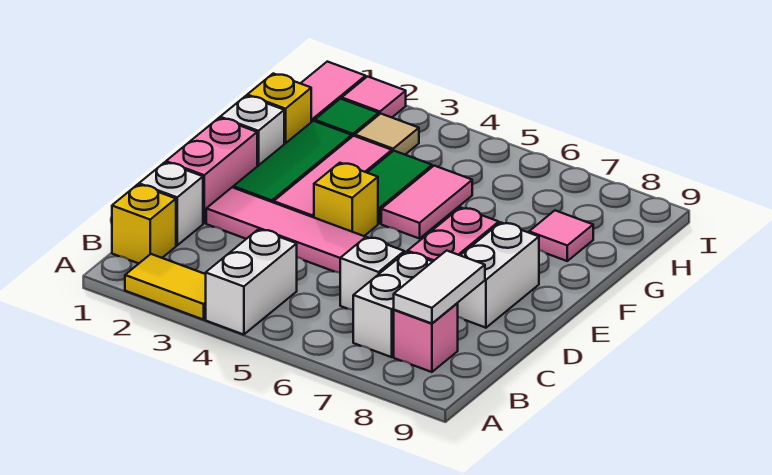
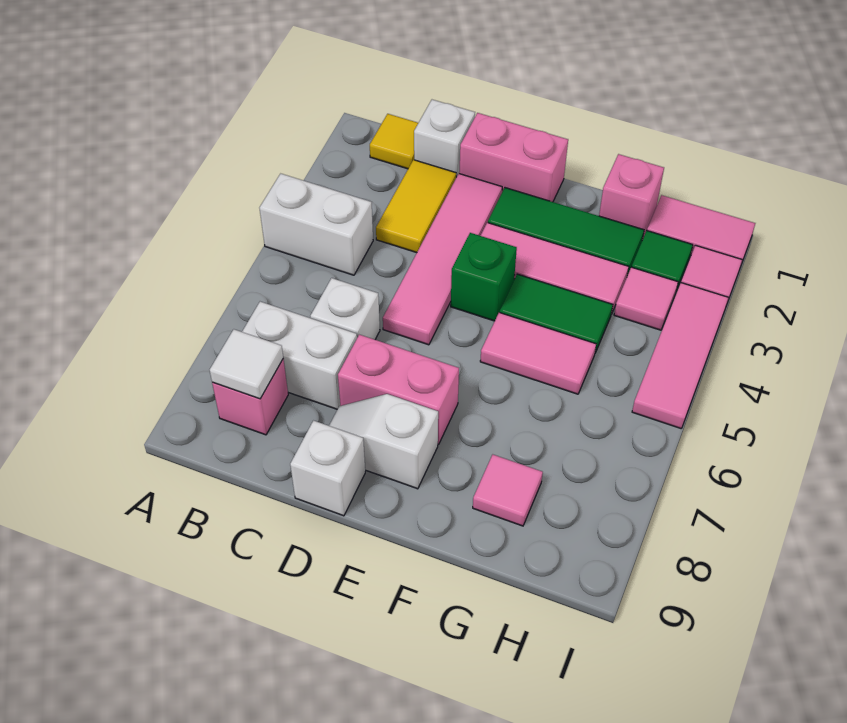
yellow 1x2 tile [125,254,206,320] -> yellow 1x2 tile moved to [376,160,456,253]
yellow 1x1 brick [112,184,176,263] -> yellow 1x1 tile [370,114,418,169]
white 1x2 tile [394,251,485,323] -> white 1x1 tile [210,329,283,399]
white 1x2 brick [458,222,539,328] -> white 1x2 slope [329,394,438,489]
yellow 1x1 brick [314,163,378,236] -> green 1x1 brick [451,233,517,321]
white 1x1 brick [220,96,284,166] -> white 1x1 brick moved to [290,421,365,516]
yellow 1x1 brick [247,74,311,144] -> pink 1x1 brick [599,154,664,240]
tan 1x1 tile [355,114,419,155] -> pink 1x1 tile [614,267,678,330]
none -> pink 1x3 tile [632,283,728,428]

